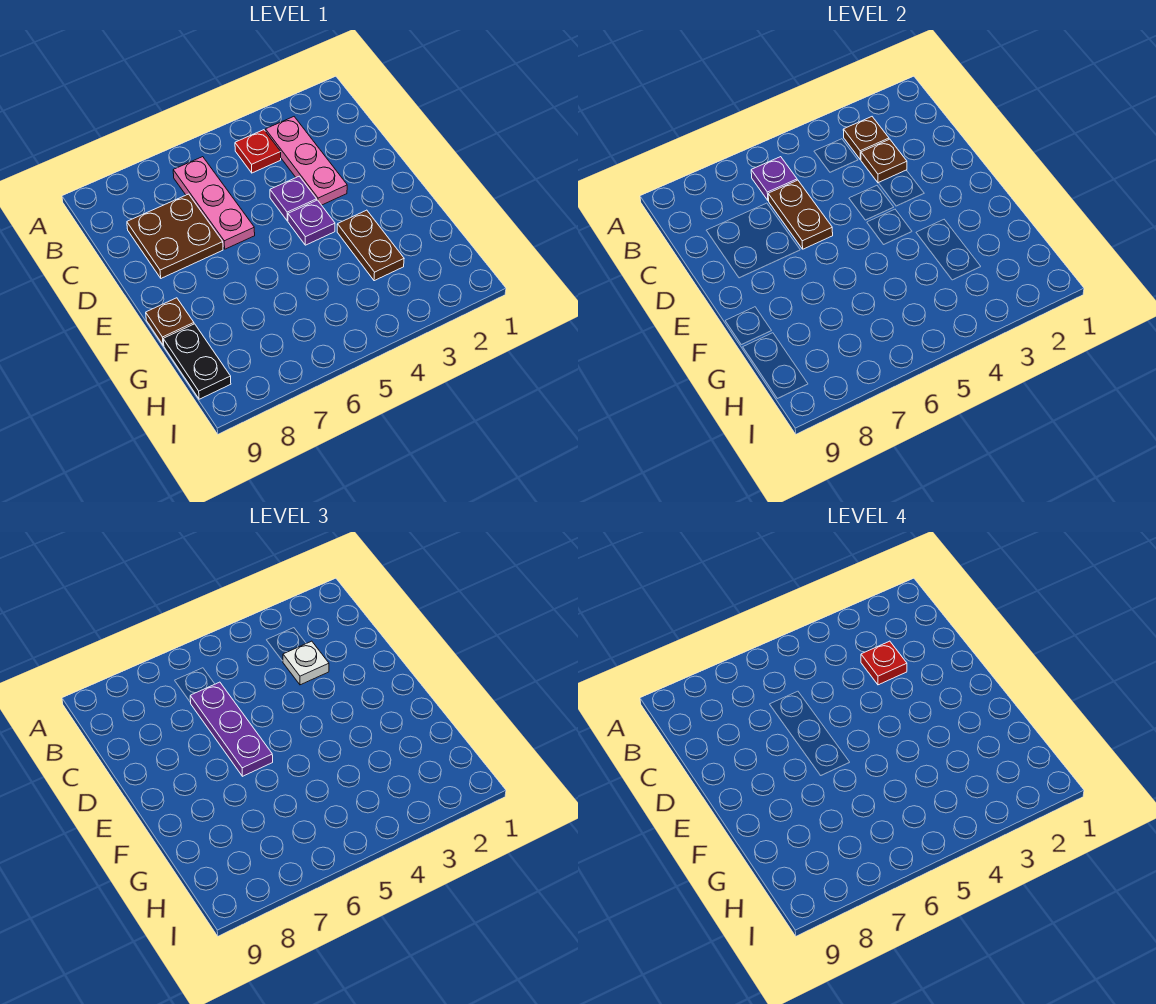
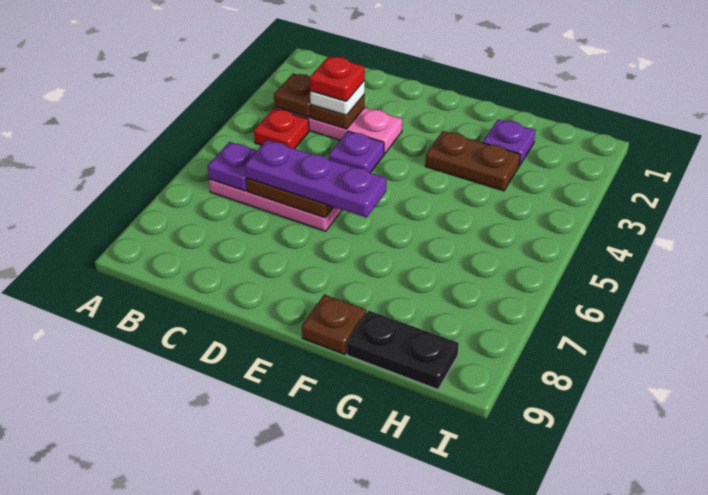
brown 2x2 plate [127,194,223,278] -> none
purple 1x1 plate [288,200,335,245] -> purple 1x1 plate moved to [483,119,536,166]

